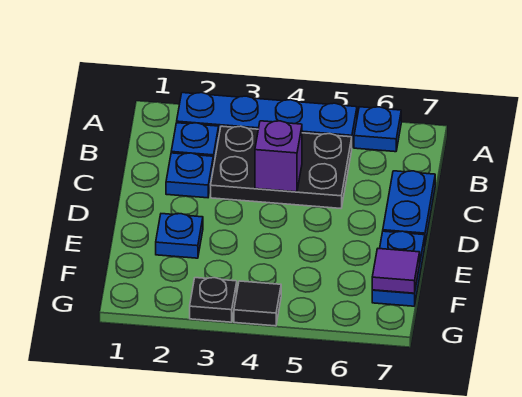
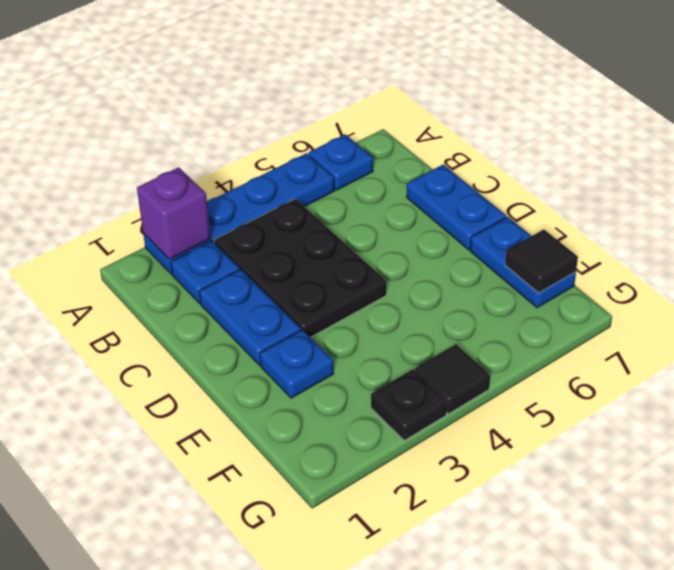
black 2x3 plate [211,126,352,208] -> black 2x3 plate turned to [214,199,387,337]
blue 1x1 plate [166,153,213,198] -> blue 1x2 plate [199,269,301,365]
purple 1x1 brick [255,121,302,192] -> purple 1x1 brick moved to [137,167,211,259]
purple 1x1 tile [372,249,420,293] -> black 1x1 tile [505,229,578,293]

